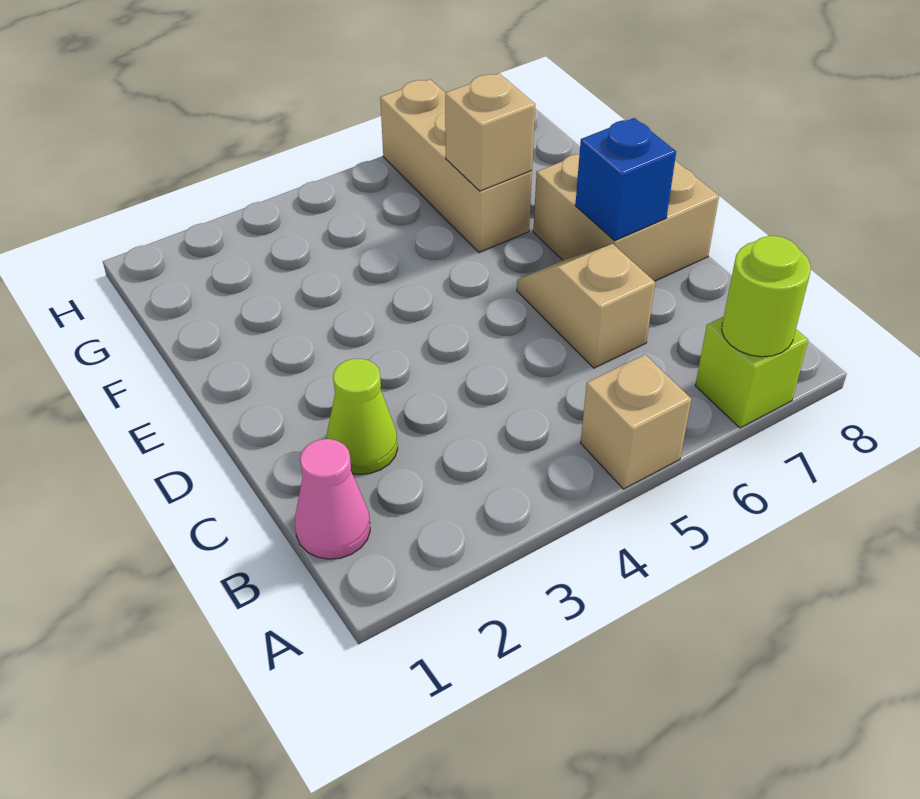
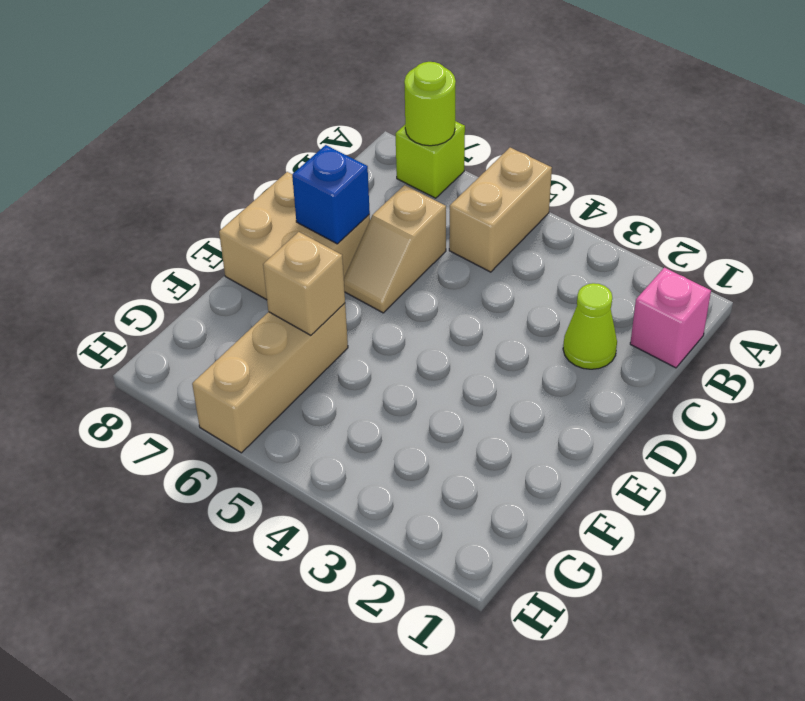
tan 1x1 brick [581,355,691,489] -> tan 1x2 brick [449,148,552,272]
pink 1x1 cone [295,439,370,559] -> pink 1x1 brick [630,268,711,368]

